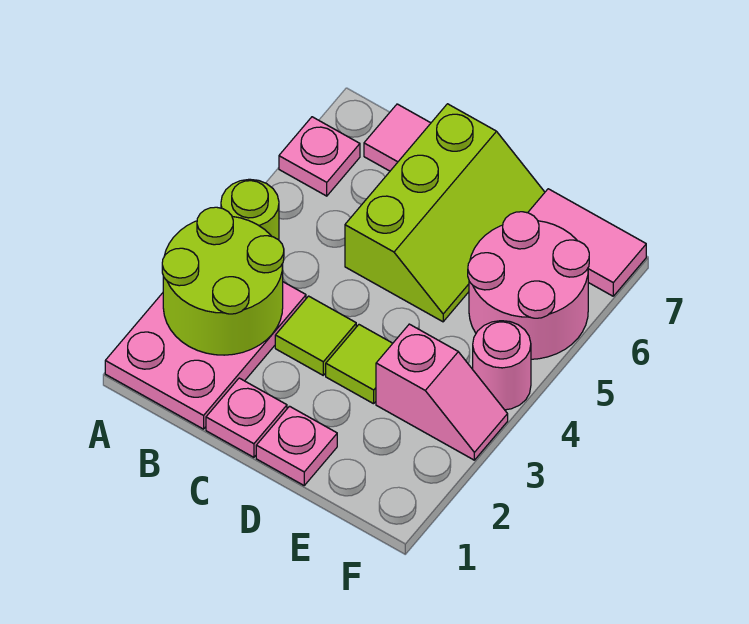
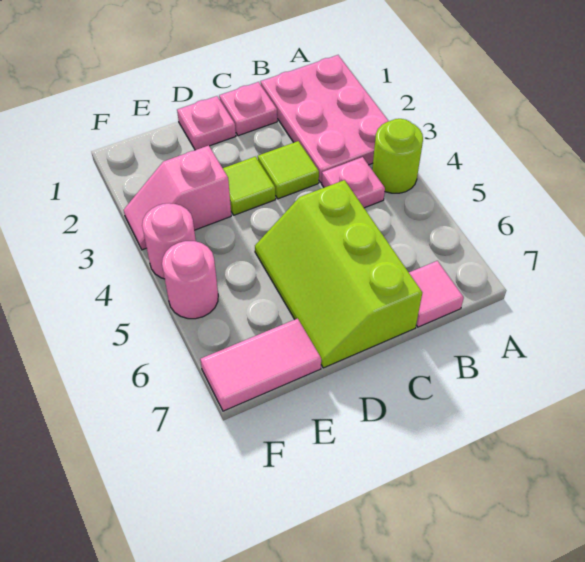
lime 2x2 round brick [162,207,284,355] -> none
pink 1x1 plate [279,117,360,196] -> pink 1x1 plate moved to [322,157,385,208]
pink 2x2 round brick [468,212,589,359] -> pink 1x1 round brick [162,241,218,319]

